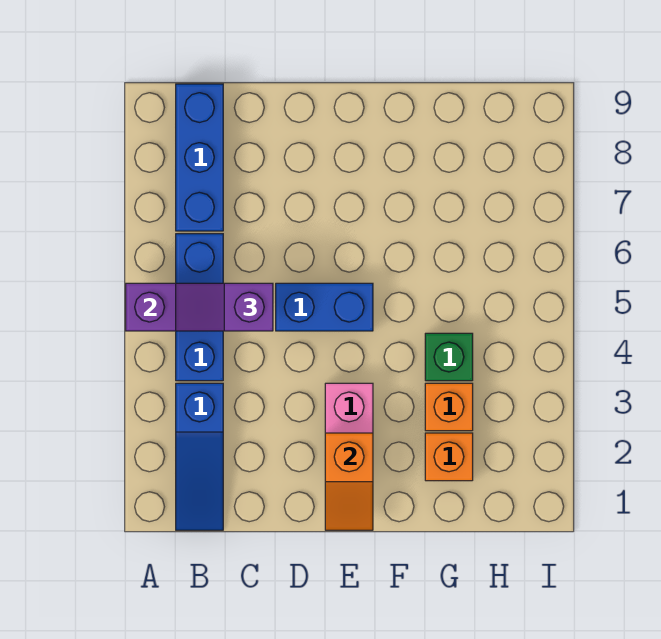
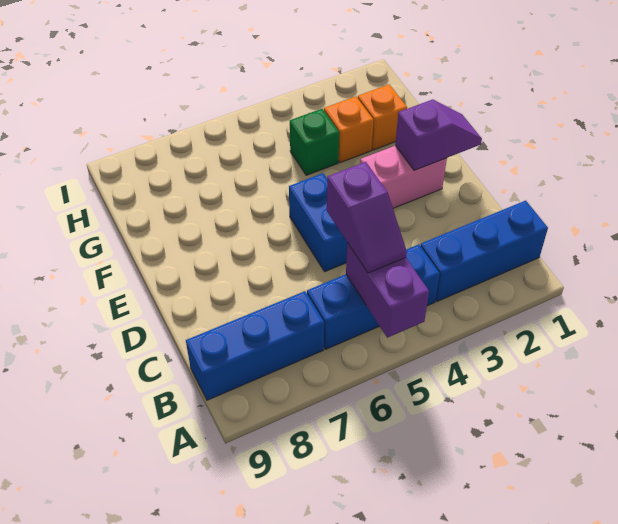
blue 1x3 slope [176,383,223,530] -> blue 1x3 brick [421,200,548,301]
orange 1x2 slope [325,433,373,530] -> purple 1x2 slope [395,99,482,171]

